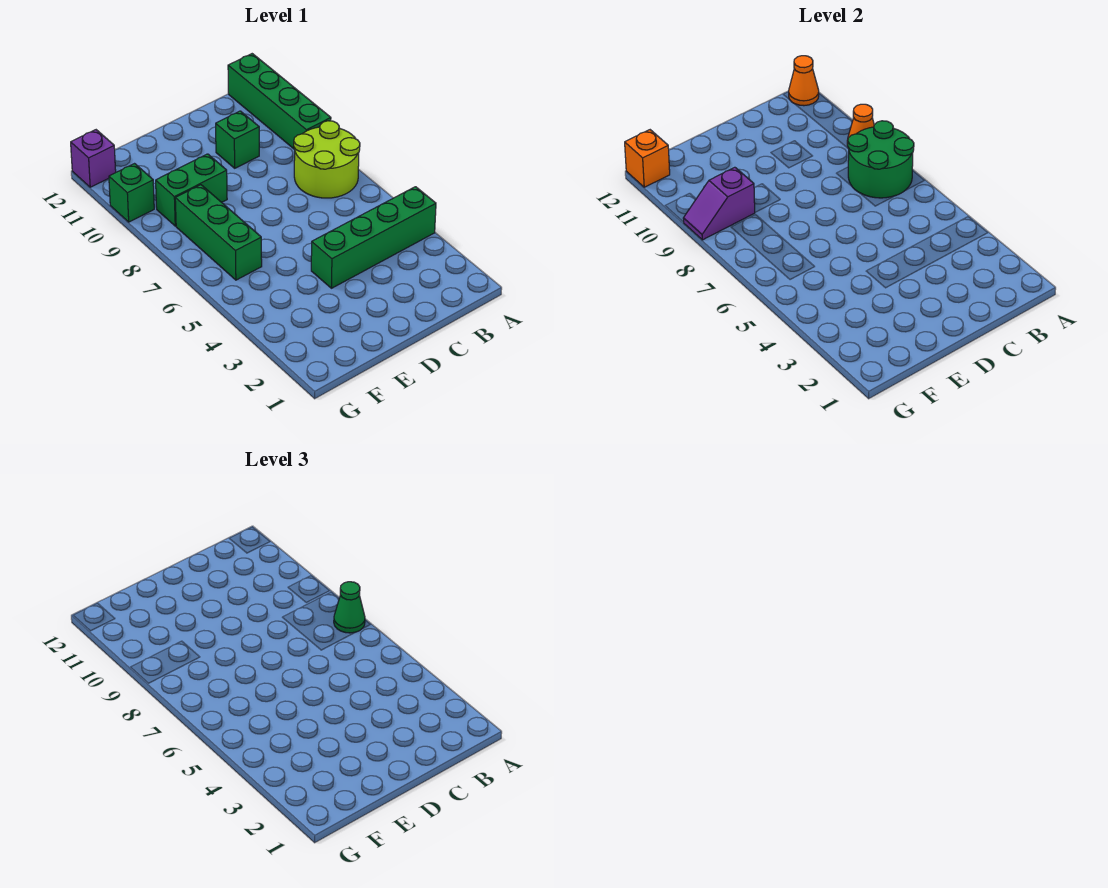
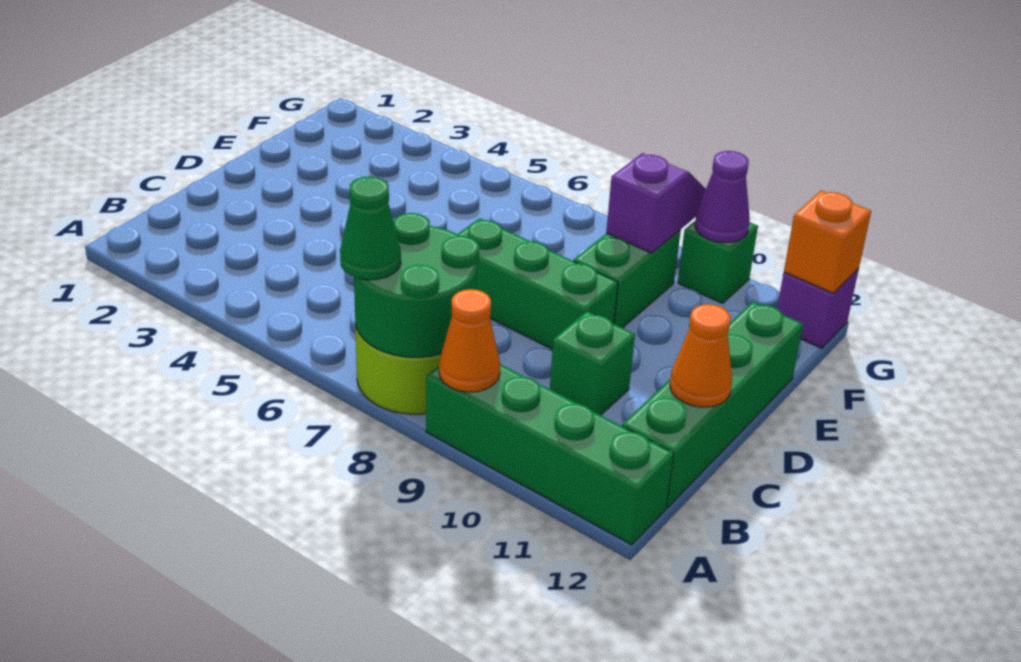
green 1x4 brick [311,187,436,288] -> green 1x4 brick moved to [622,301,803,508]
orange 1x1 cone [789,56,819,106] -> orange 1x1 cone moved to [670,304,732,407]
green 1x3 brick [175,185,262,280] -> green 1x3 brick moved to [457,218,618,350]
none -> purple 1x1 cone [695,151,750,243]

